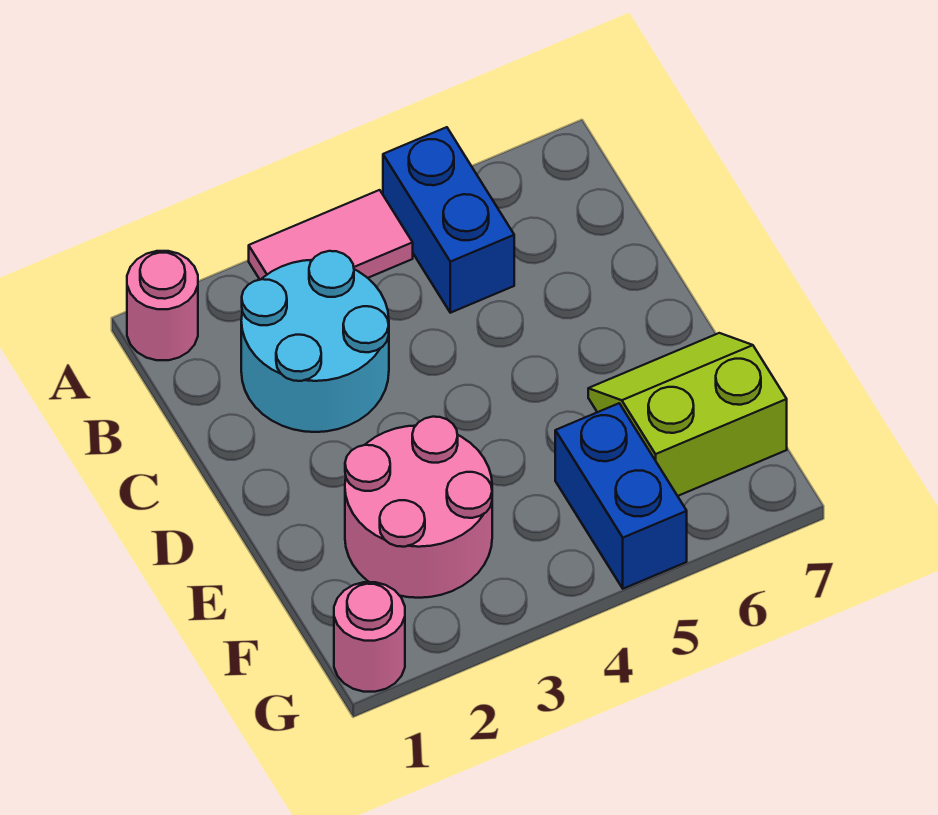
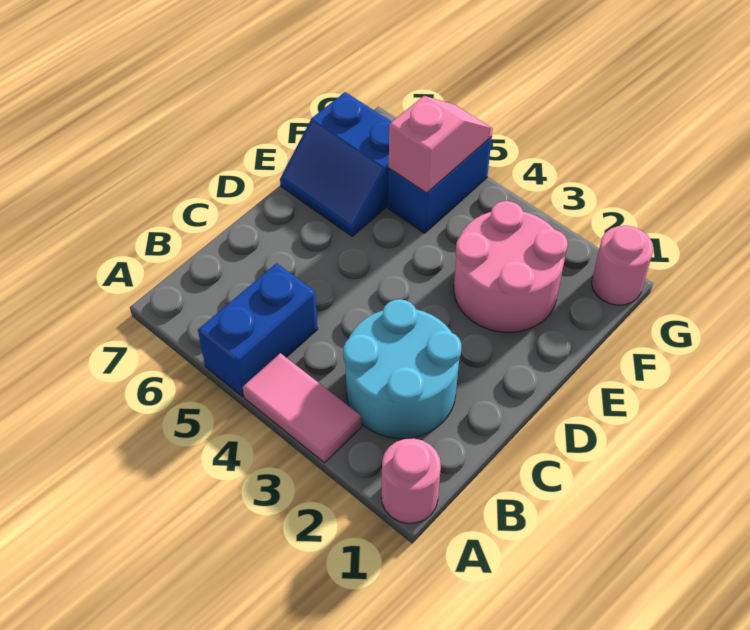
lime 2x2 slope [588,333,787,496] -> blue 2x2 slope [280,92,391,236]
none -> pink 1x2 slope [389,96,493,193]

